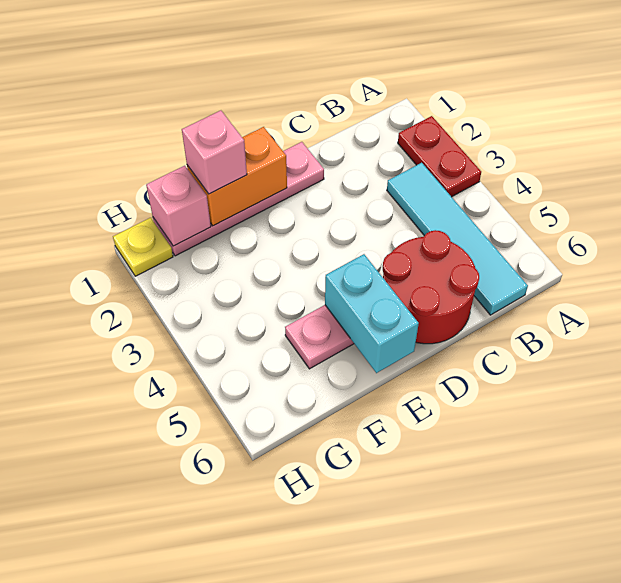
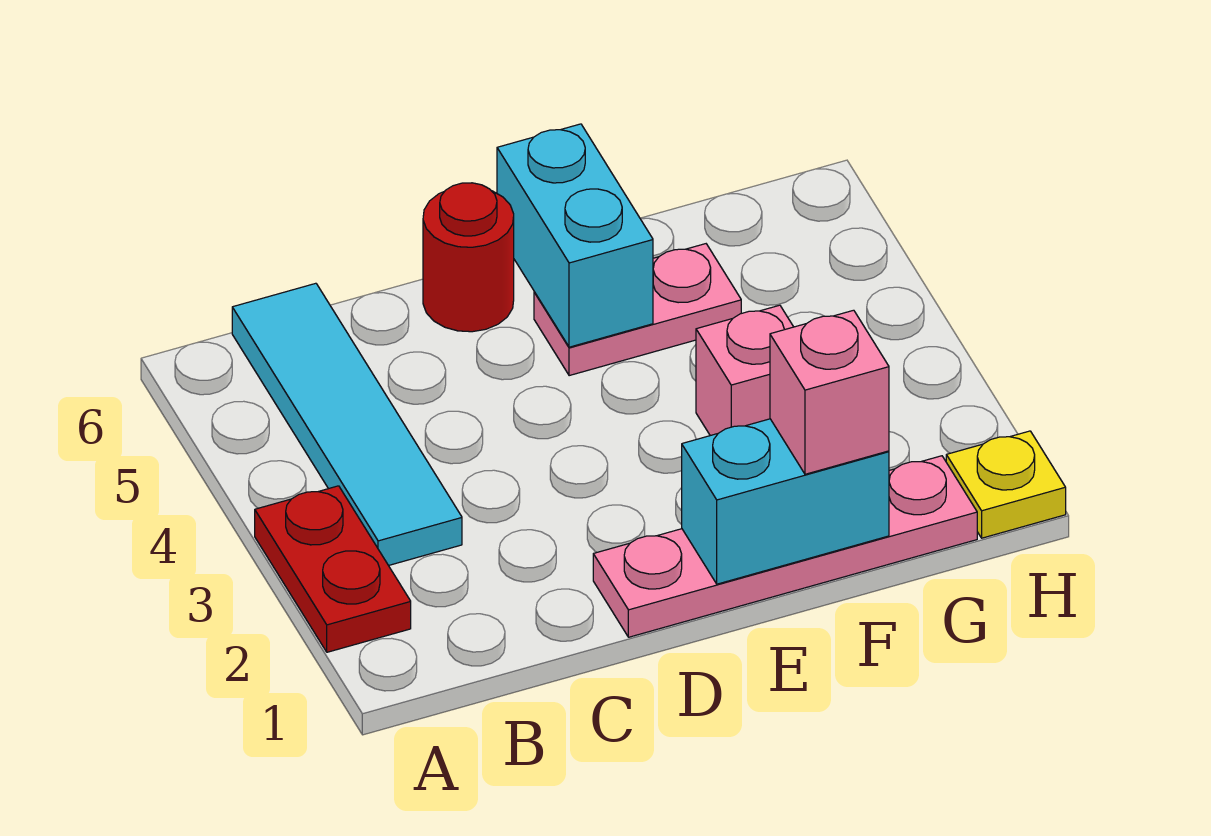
red 2x2 round brick [383,230,479,344] -> red 1x1 round brick [423,183,514,332]
orange 1x2 brick [187,127,287,226] -> cyan 1x2 brick [682,419,889,584]
pink 1x1 brick [146,166,211,246] -> pink 1x1 brick moved to [696,305,793,436]

